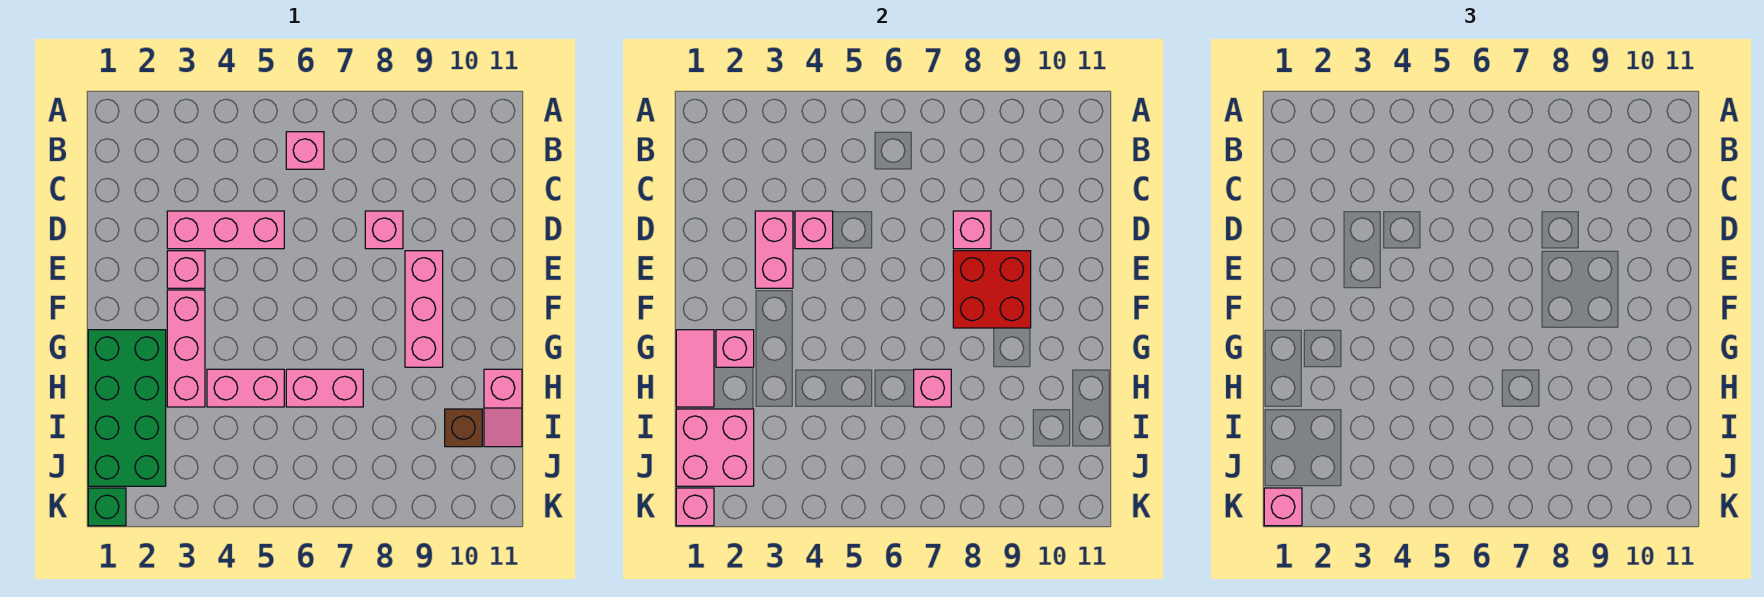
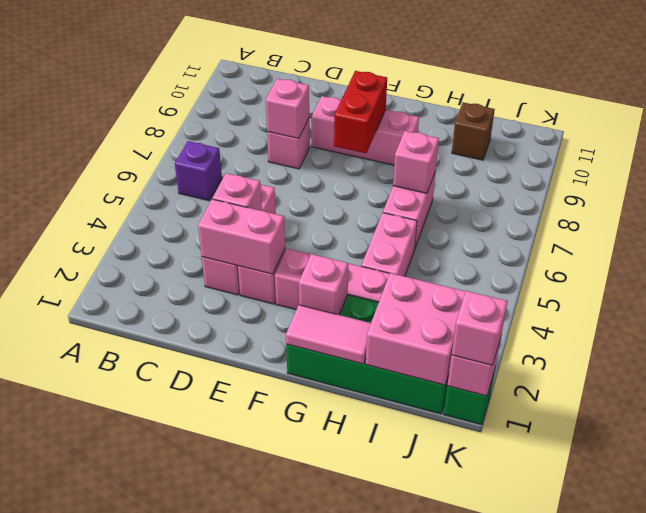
pink 1x1 brick [286,132,324,169] -> purple 1x1 brick [175,141,222,201]
red 2x2 brick [953,251,1031,328] -> red 1x2 brick [334,71,387,153]
pink 1x2 slope [484,369,522,447] -> none

